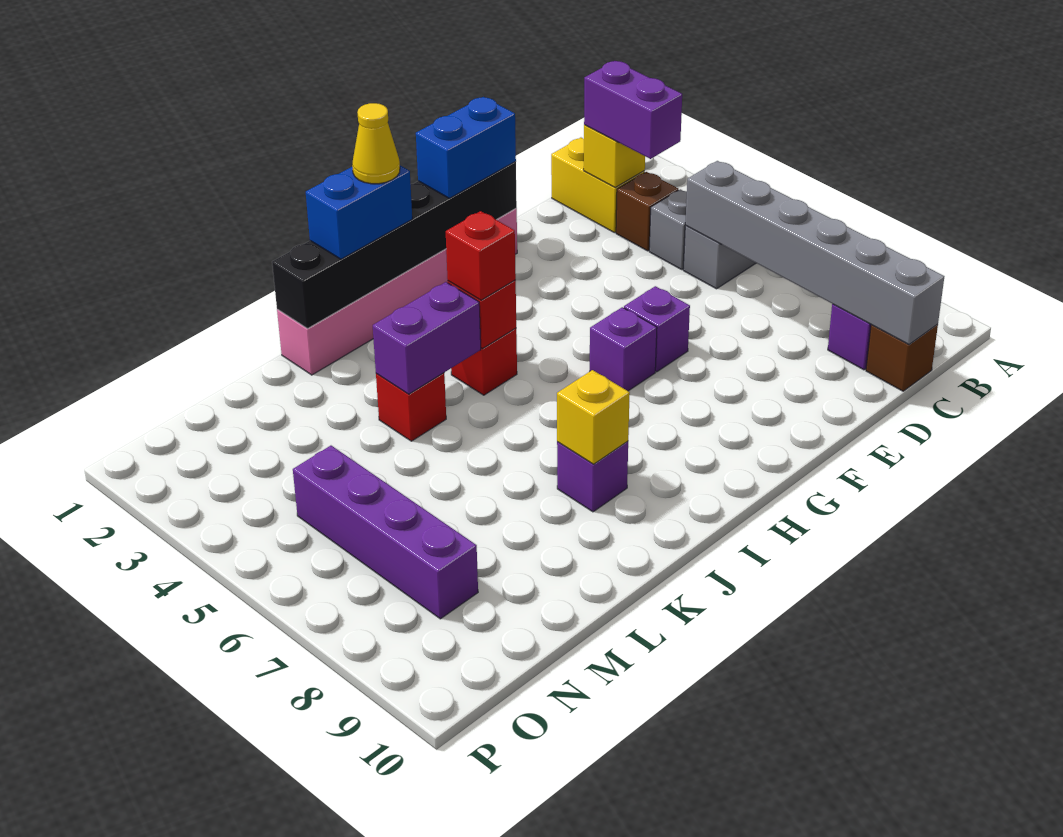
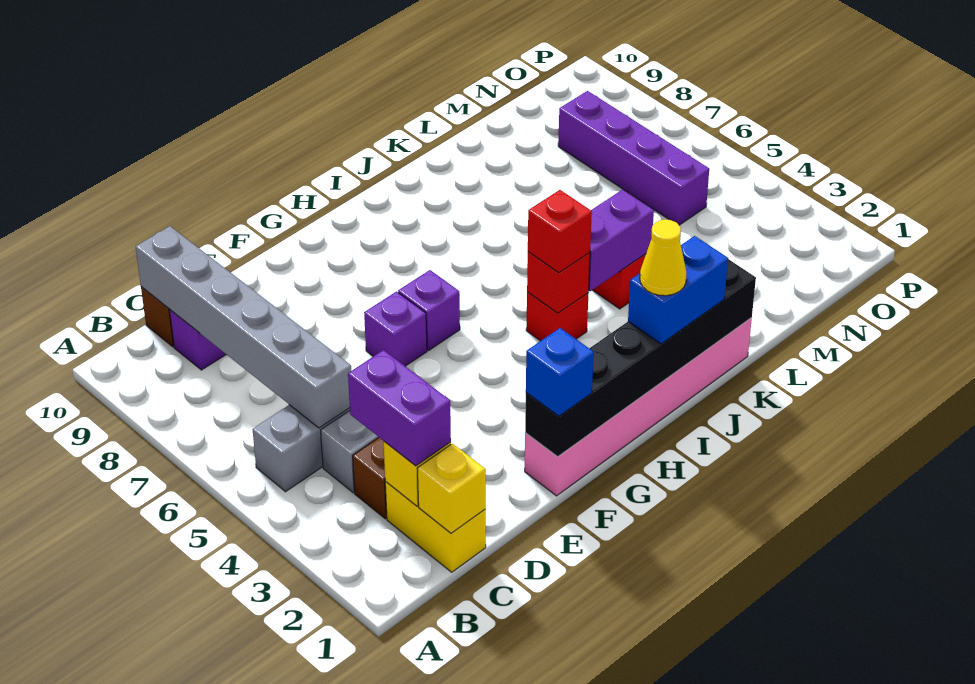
blue 1x2 brick [416,97,516,198] -> blue 1x1 brick [526,328,594,416]
purple 1x1 brick [557,441,628,512] -> none
yellow 1x1 brick [557,370,630,464] -> yellow 1x1 brick moved to [417,444,486,533]

